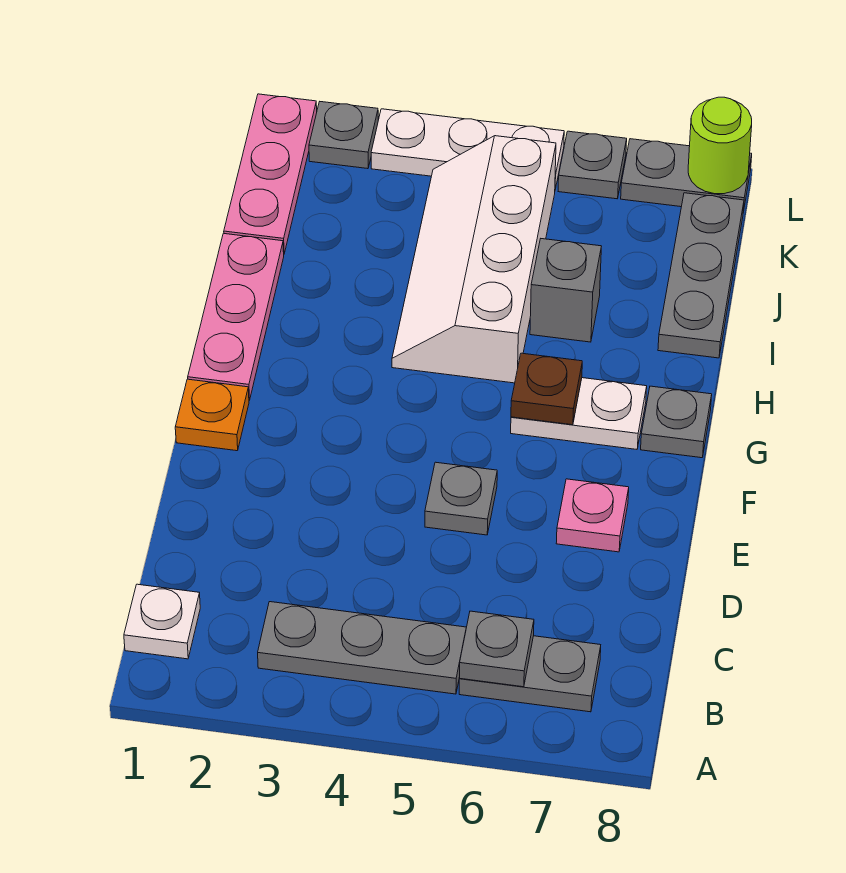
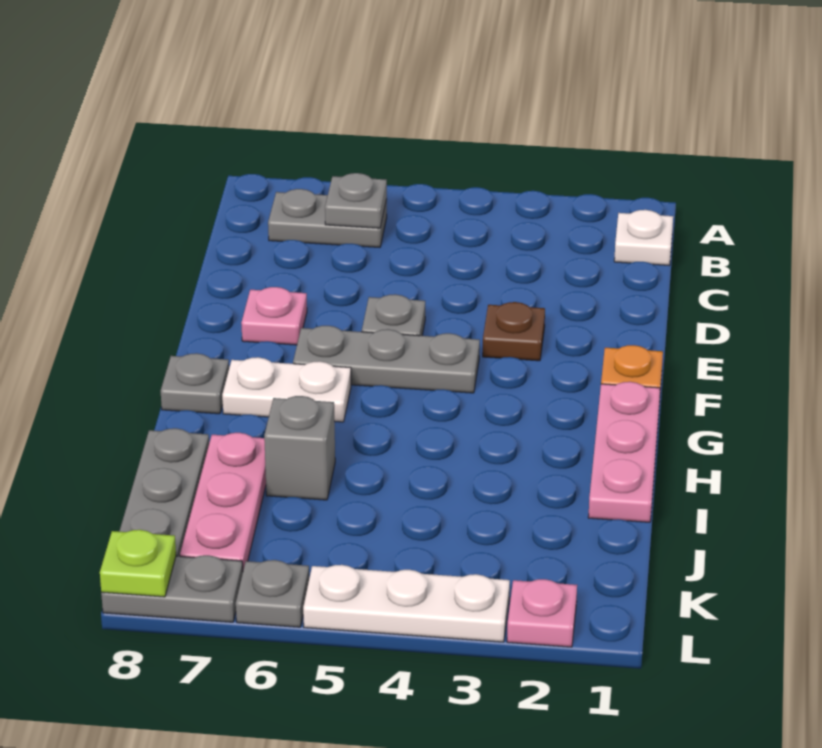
grey 1x3 plate [258,602,466,694] -> grey 1x3 plate moved to [293,326,480,393]
brown 1x1 plate [511,353,582,425] -> brown 1x1 plate moved to [483,302,545,361]
white 2x4 slope [392,136,556,383] -> none
pink 1x3 plate [224,94,317,254] -> pink 1x3 plate moved to [180,433,266,569]
grey 1x1 plate [309,102,378,169] -> pink 1x1 plate [507,579,577,647]
lime 1x1 round brick [688,97,752,194] -> lime 1x1 plate [100,530,176,597]

